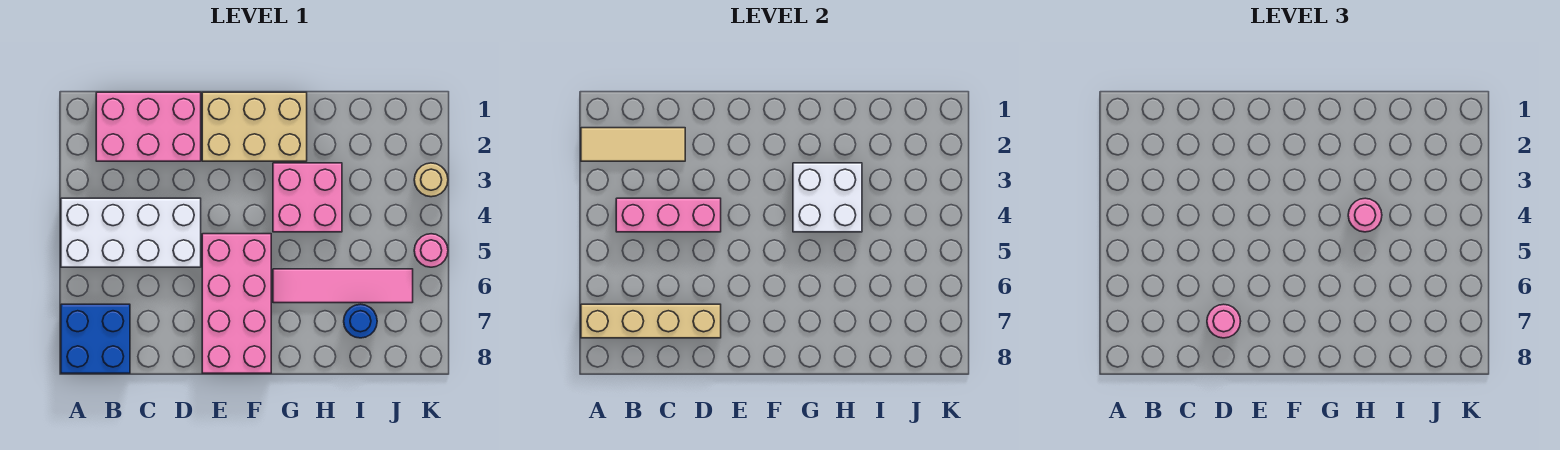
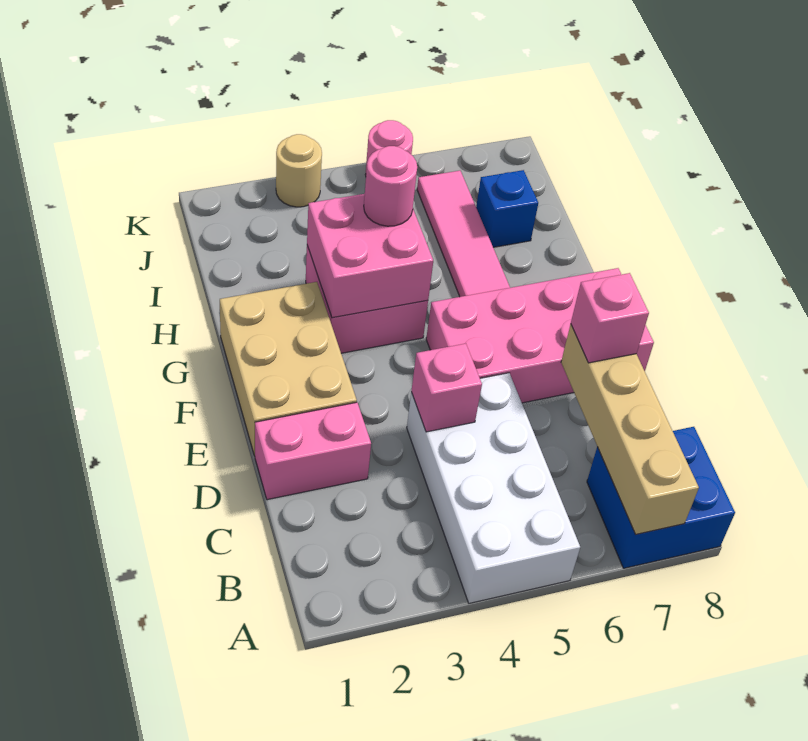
tan 1x3 tile [581,128,685,161] -> none
pink 2x3 brick [96,92,201,161] -> pink 1x2 brick [255,402,371,500]
pink 1x3 brick [616,198,721,232] -> pink 1x1 brick [411,344,482,432]
pink 1x1 round brick [1207,304,1241,338] -> pink 1x1 brick [571,273,649,363]
white 2x2 brick [793,163,862,232] -> pink 2x2 brick [307,194,433,318]
blue 1x1 round brick [344,304,377,338] -> blue 1x1 brick [476,170,538,247]

